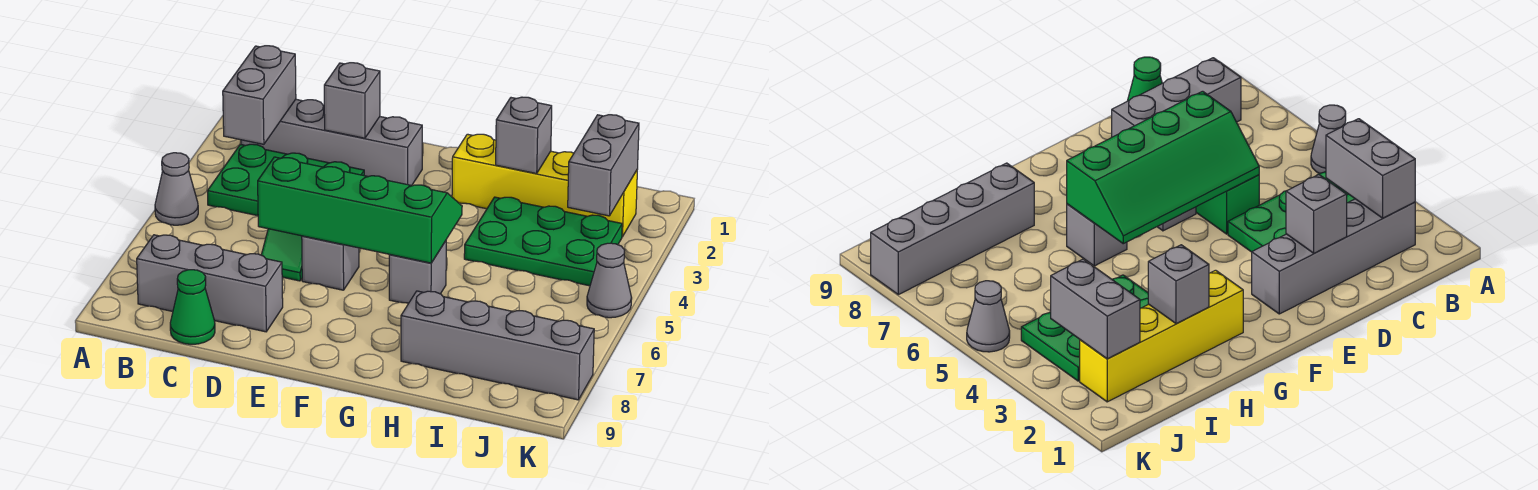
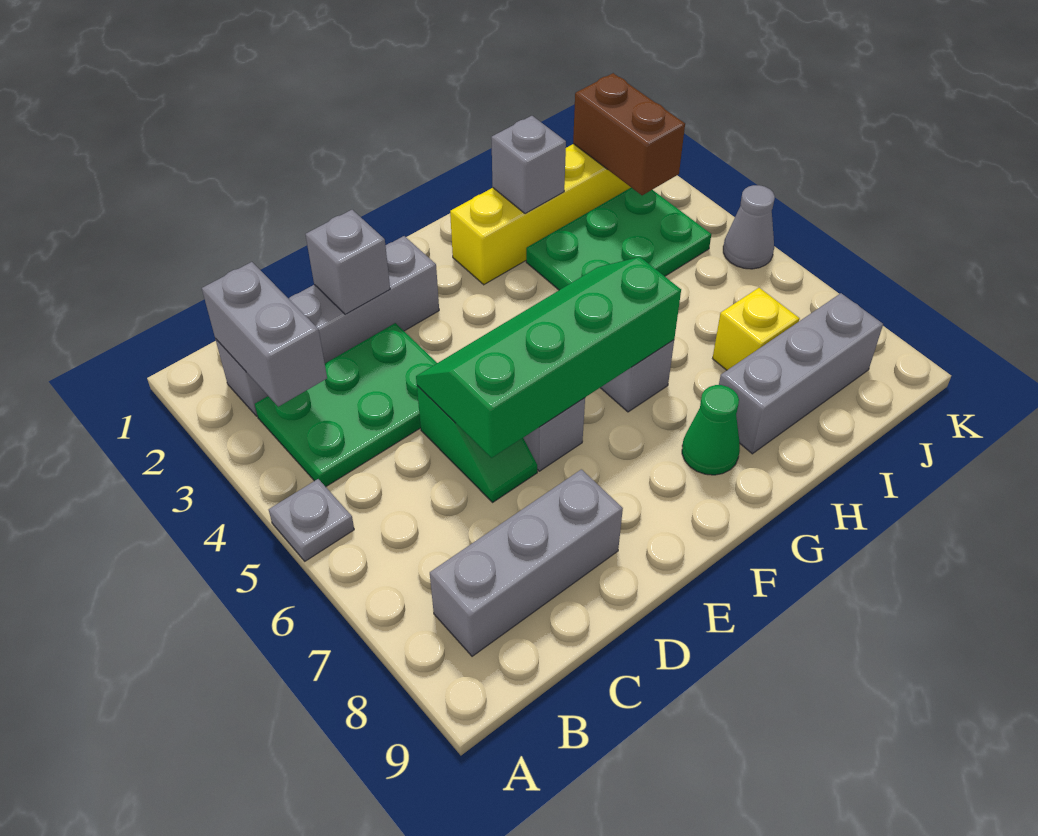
grey 1x1 cone [155,153,198,225] -> grey 1x1 plate [269,479,354,561]
green 1x1 cone [170,270,215,344] -> green 1x1 cone moved to [682,385,740,475]
grey 1x4 brick [401,291,594,400] -> grey 1x3 brick [719,293,883,454]
none -> yellow 1x1 brick [713,288,800,370]
grey 1x2 brick [568,115,639,216] -> brown 1x2 brick [573,73,685,195]

